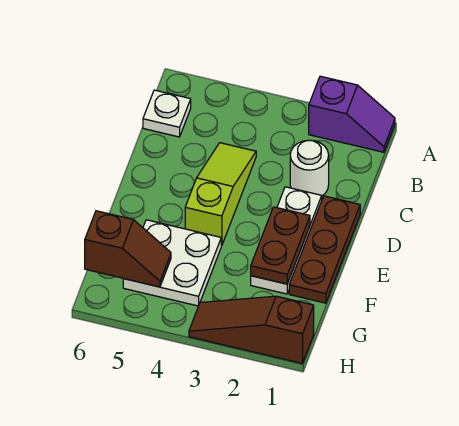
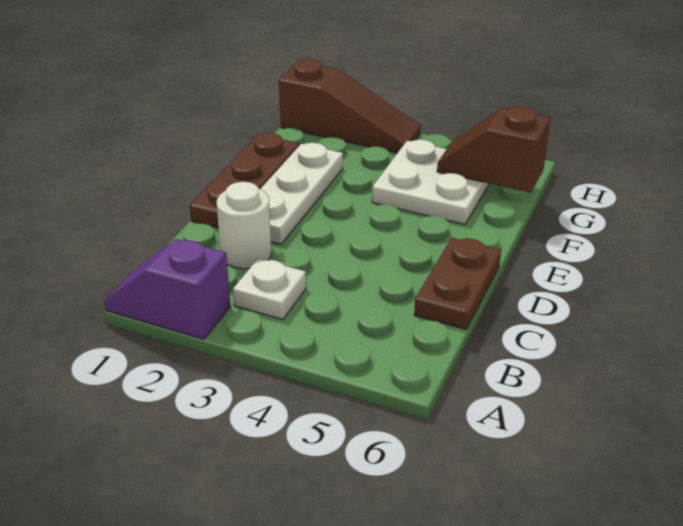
white 1x1 plate [143,90,191,137] -> white 1x1 plate moved to [233,259,306,320]
lime 1x3 slope [185,143,256,246] -> none
brown 1x2 plate [251,207,310,284] -> brown 1x2 plate moved to [414,238,501,330]

